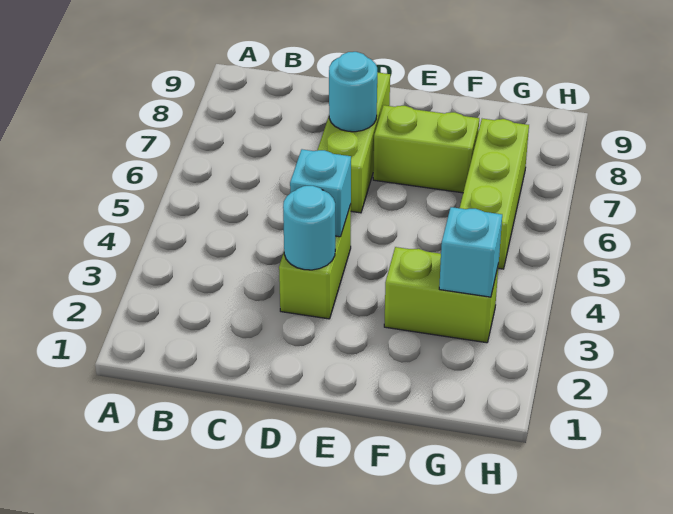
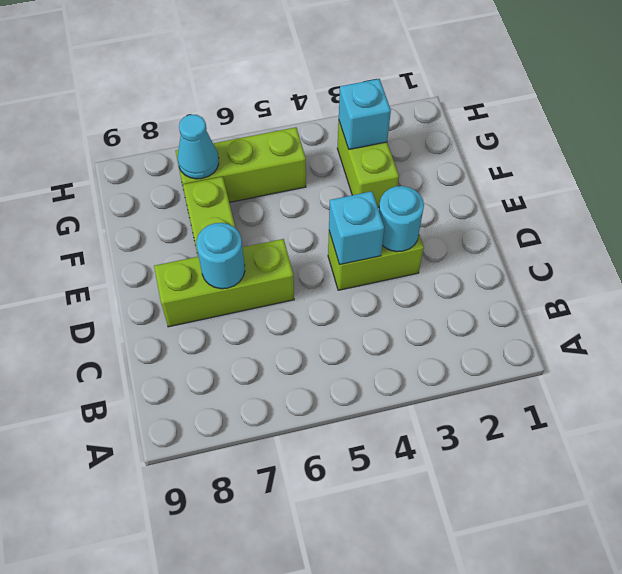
none -> cyan 1x1 cone [177,115,219,179]

